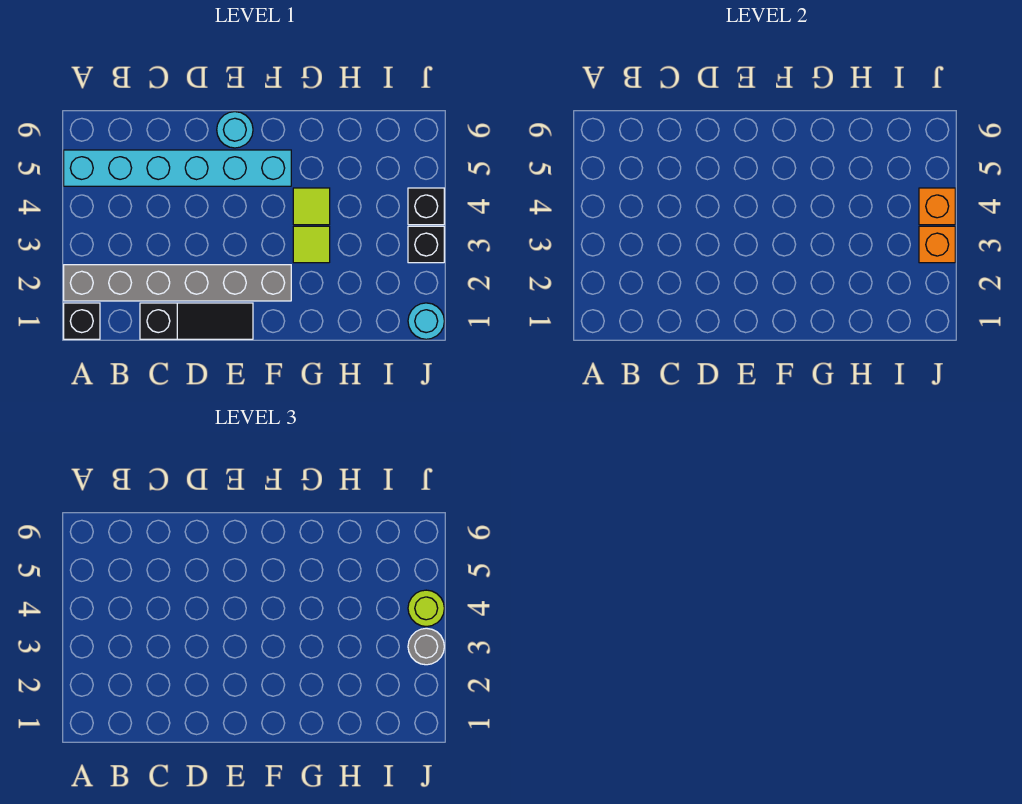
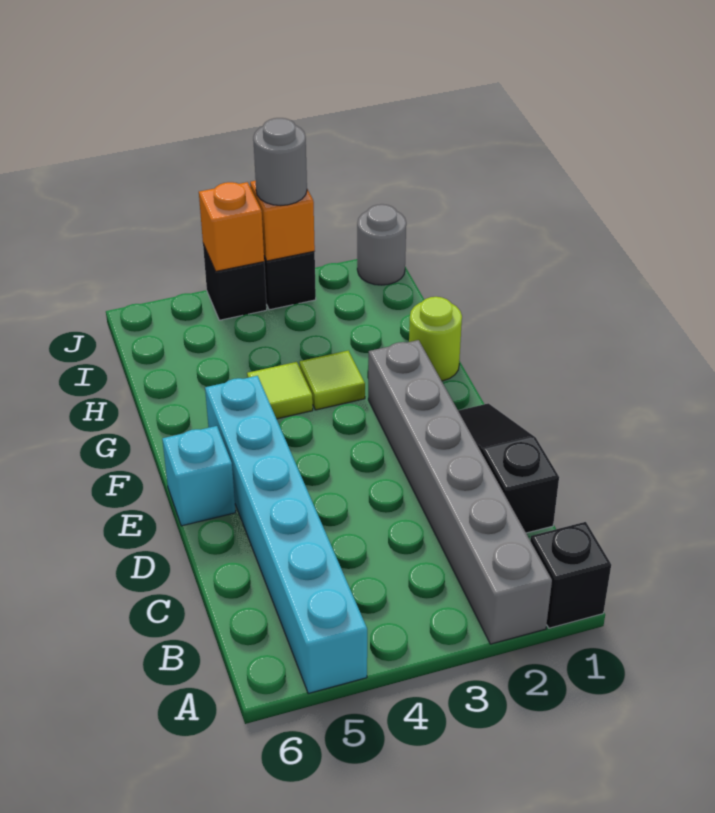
cyan 1x1 round brick [217,112,253,148] -> cyan 1x1 brick [162,426,236,526]
cyan 1x1 round brick [408,303,444,339] -> grey 1x1 round brick [357,204,406,285]
lime 1x1 round brick [408,590,444,627] -> lime 1x1 round brick moved to [409,297,462,381]

